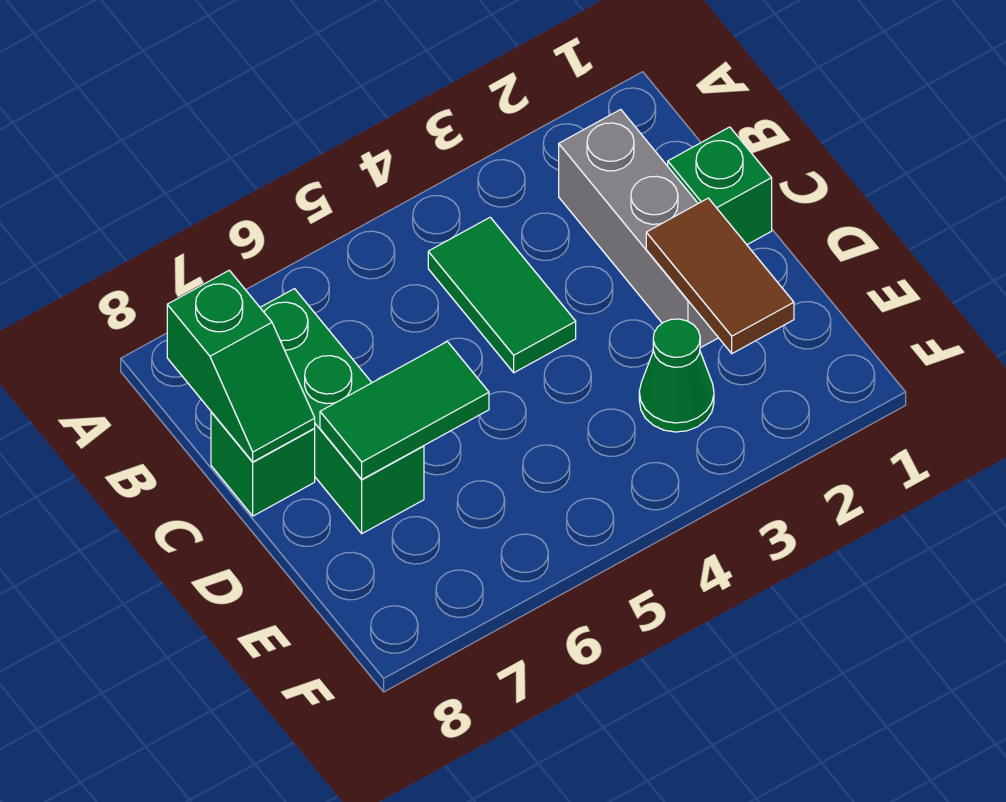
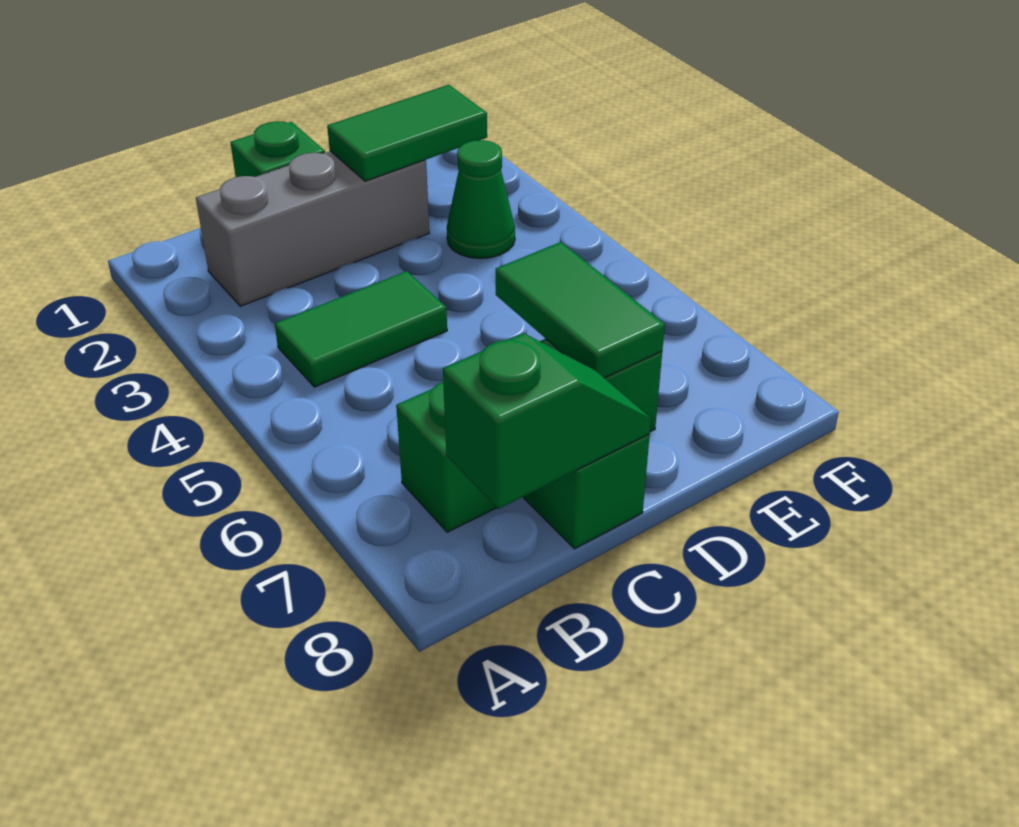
brown 1x2 tile [646,198,794,353] -> green 1x2 tile [327,85,487,181]

